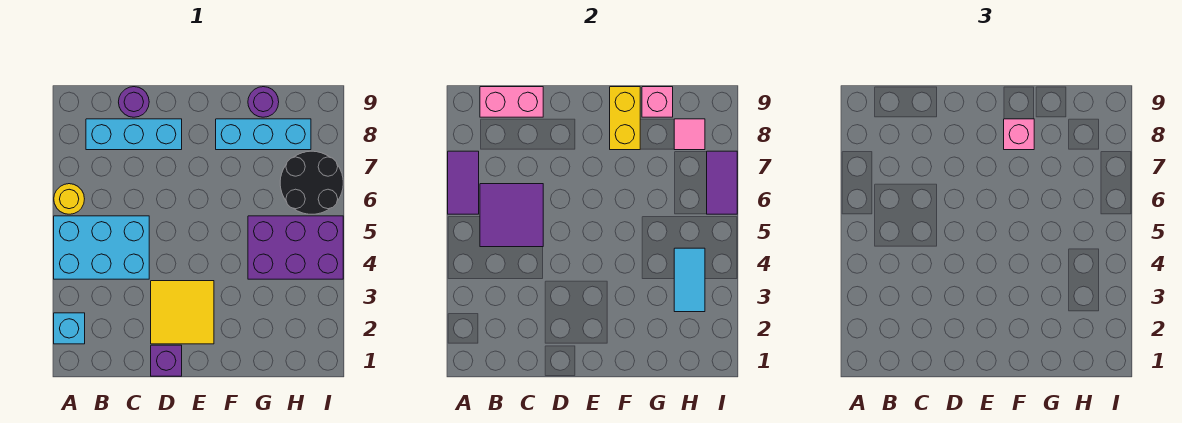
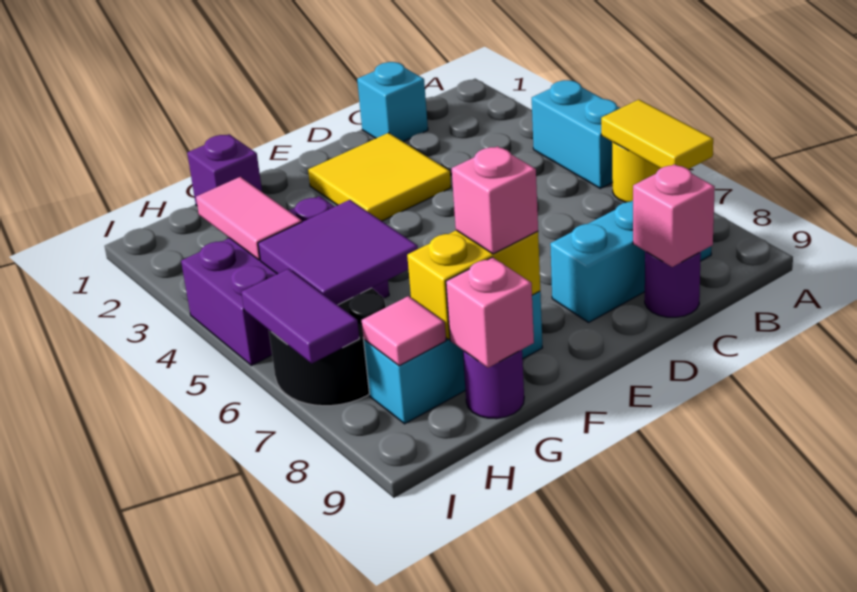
cyan 1x1 brick [54,313,85,344] -> cyan 1x1 brick moved to [357,62,428,142]
cyan 2x3 brick [54,216,149,279] -> cyan 1x2 brick [532,80,620,188]
purple 1x2 tile [448,151,479,214] -> yellow 1x2 tile [601,100,713,169]
purple 2x2 tile [480,184,543,247] -> purple 2x2 tile moved to [258,200,418,305]
pink 1x2 brick [480,87,543,117] -> pink 1x1 brick [633,164,715,267]
purple 1x1 brick [151,345,182,376] -> purple 1x1 brick moved to [187,134,262,205]
yellow 1x2 brick [610,87,640,150] -> yellow 1x2 brick turned to [407,230,540,340]
cyan 1x2 tile [674,248,705,312] -> pink 1x2 tile [196,177,302,260]

